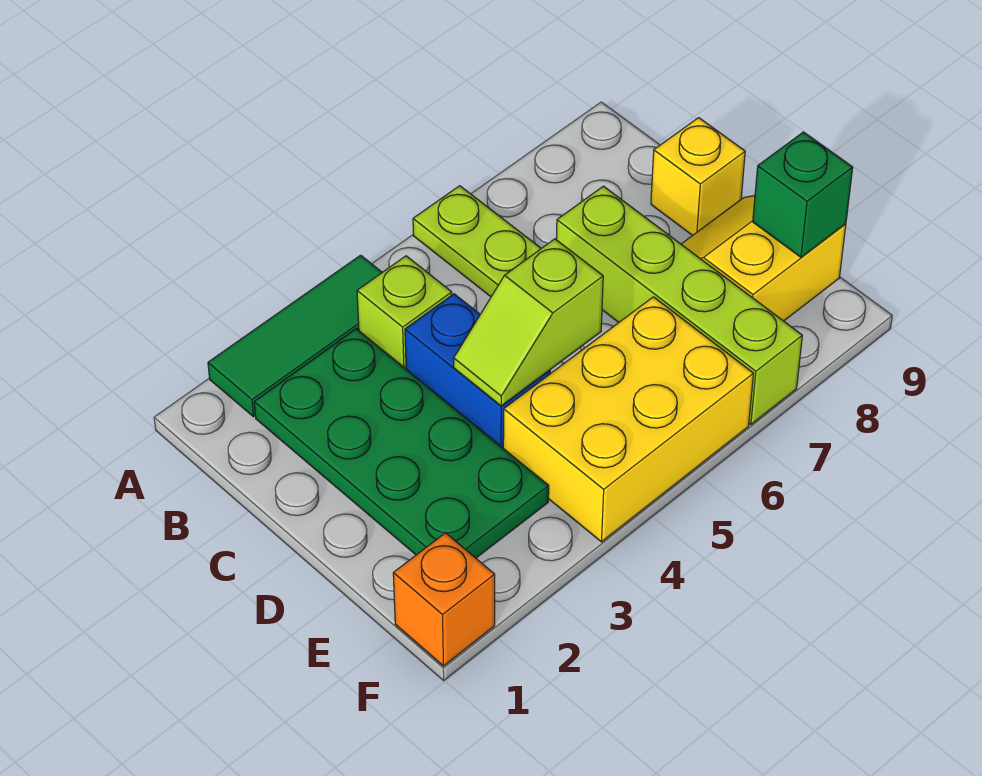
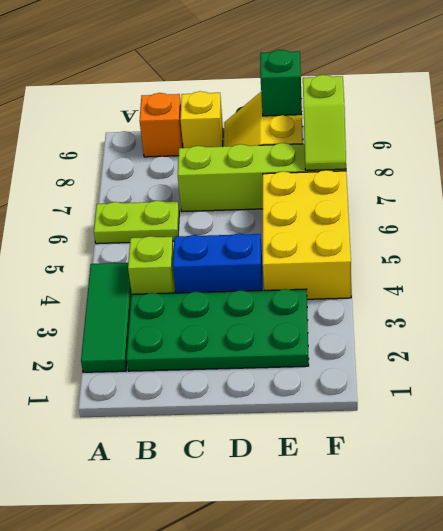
lime 1x2 slope [454,239,603,406] -> lime 1x2 slope moved to [303,75,346,170]
orange 1x1 brick [393,533,495,666] -> orange 1x1 brick moved to [140,93,183,157]

